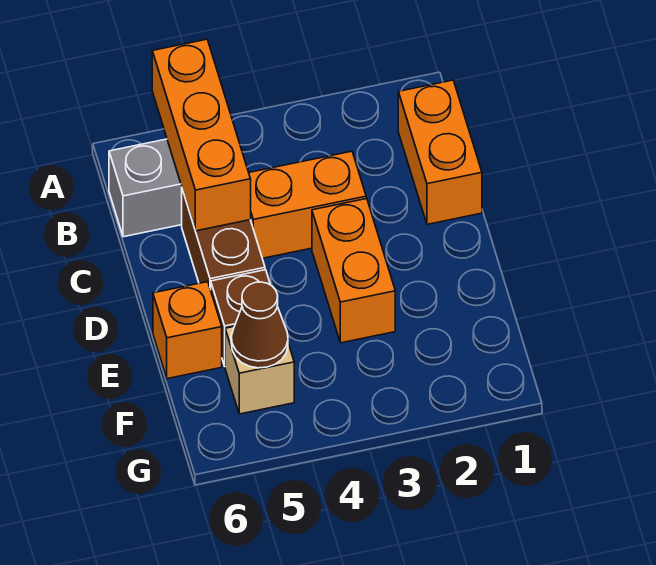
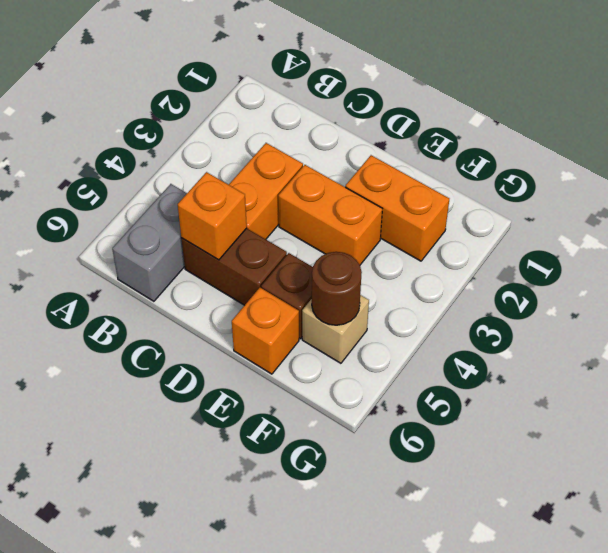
orange 1x3 brick [152,39,251,231] -> orange 1x1 brick [178,172,247,260]
orange 1x2 brick [398,80,482,224] -> orange 1x2 brick moved to [345,155,449,261]
brown 1x1 cone [231,282,288,368] -> brown 1x1 round brick [312,252,362,325]

